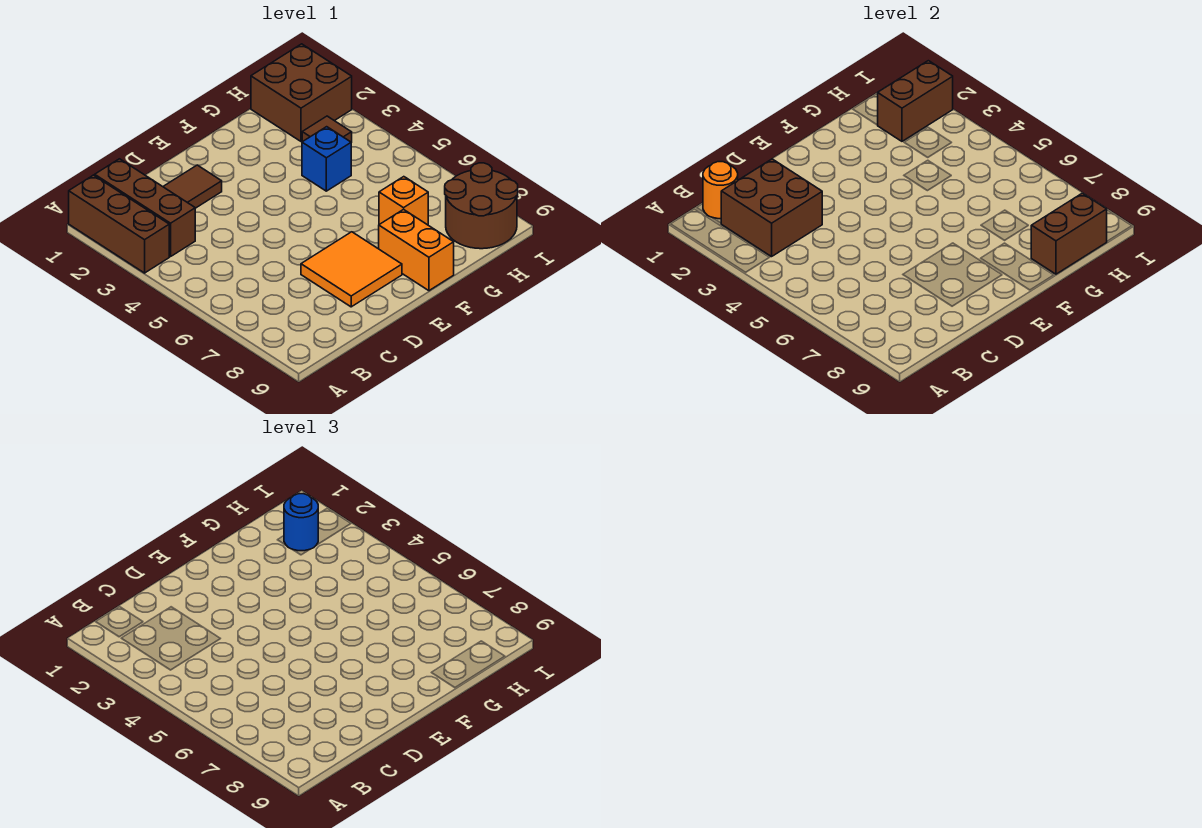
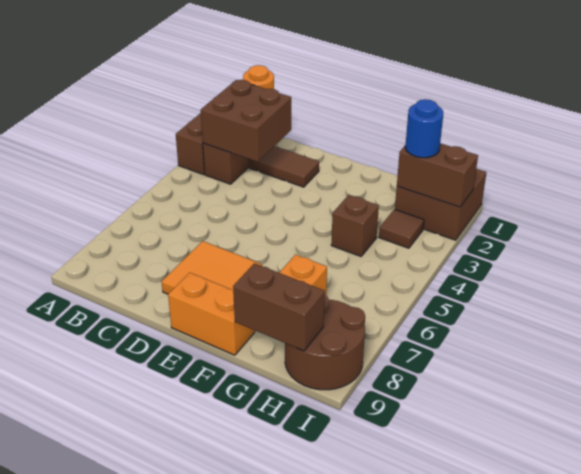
orange 1x2 brick [379,209,454,291] -> orange 1x2 brick turned to [168,273,255,355]
blue 1x1 brick [302,127,351,191] -> brown 1x1 brick [331,195,379,256]

